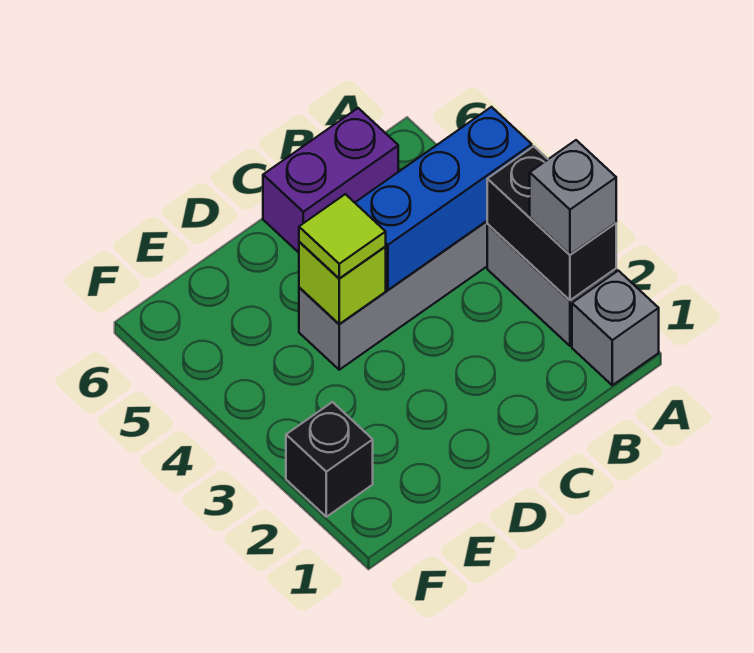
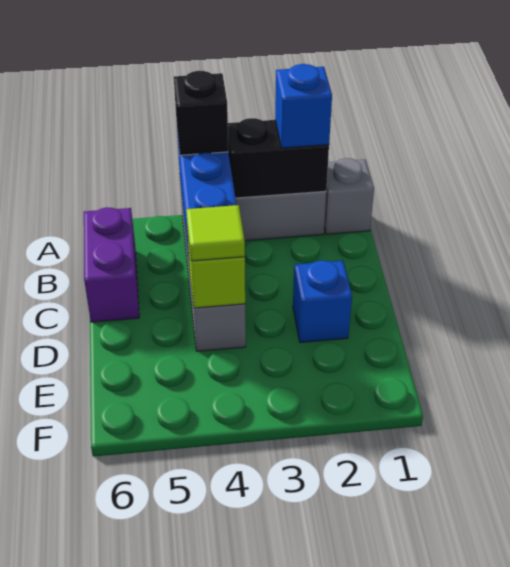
grey 1x1 brick [530,140,616,255] -> blue 1x1 brick [275,64,332,148]
none -> blue 1x1 brick [293,260,352,343]
black 1x1 brick [286,402,373,517] -> black 1x1 brick moved to [174,71,228,155]

